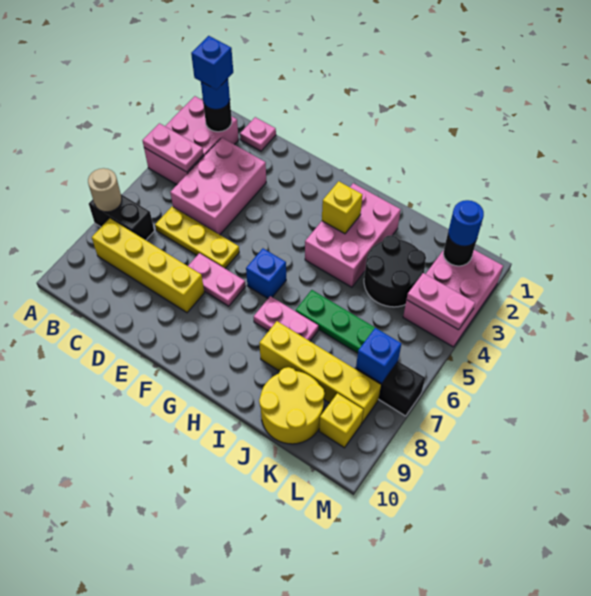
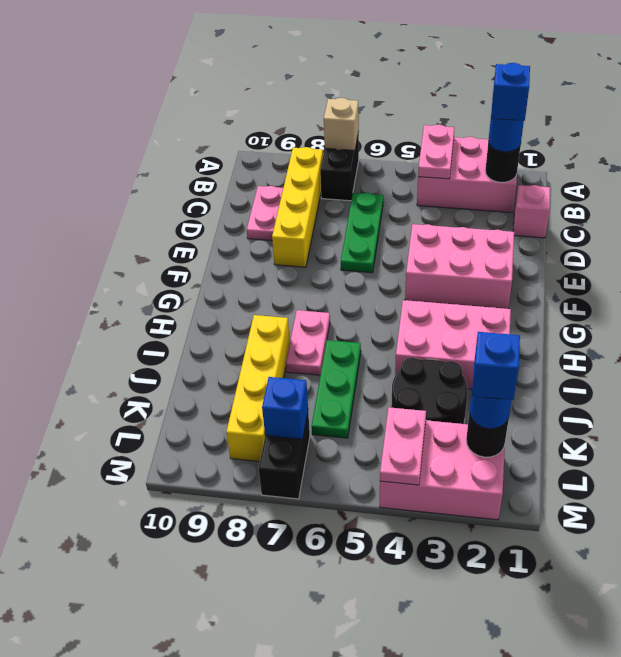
tan 1x1 round brick [88,168,122,212] -> tan 1x1 brick [324,98,359,150]
pink 1x1 plate [240,117,276,151] -> pink 1x1 brick [513,185,550,238]
pink 2x3 brick [170,138,266,235] -> pink 2x3 brick moved to [405,224,514,309]
yellow 1x3 plate [155,207,239,269] -> green 1x3 plate [341,193,383,273]
pink 1x2 plate [188,253,246,306] -> pink 1x2 plate moved to [247,186,283,241]
blue 1x1 brick [246,249,286,299] -> blue 1x1 brick moved to [472,332,520,400]
yellow 1x1 brick [322,181,362,234] -> none
yellow 2x2 round brick [259,367,325,444] -> none
yellow 1x1 brick [319,393,363,448] -> none

